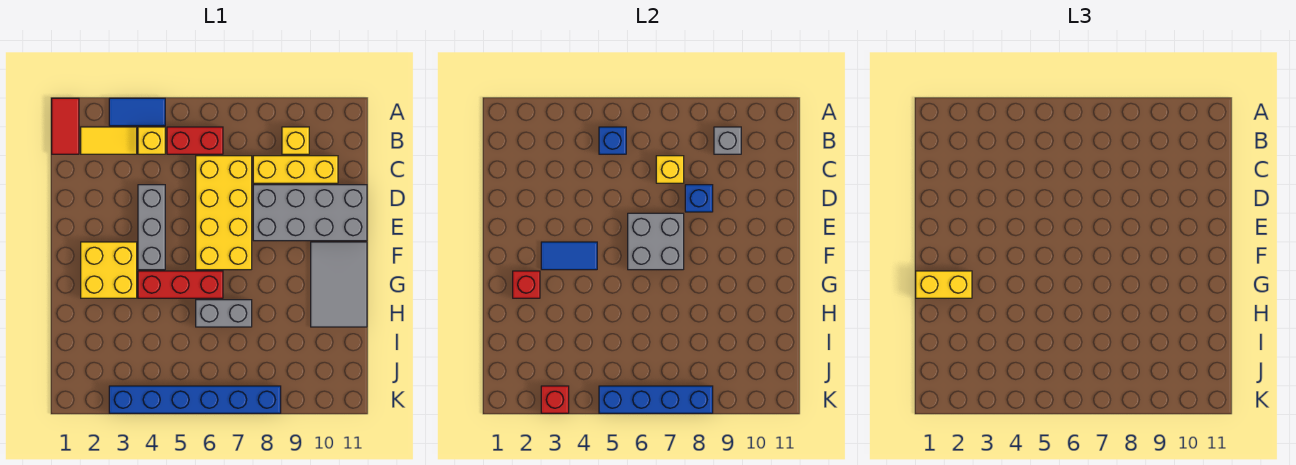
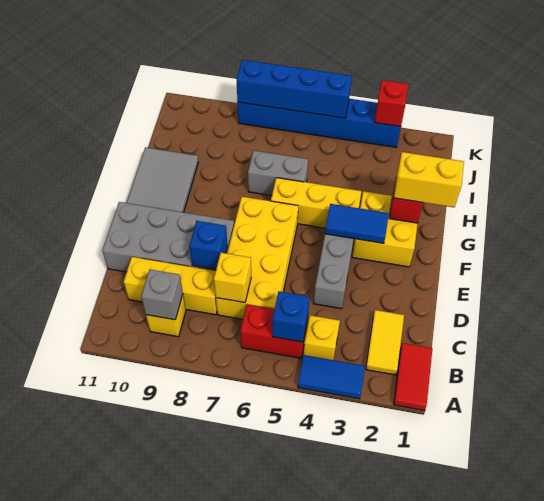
yellow 1x2 tile [81,127,137,154] -> yellow 1x2 tile turned to [366,310,404,375]
grey 2x2 brick [628,213,684,270] -> none
red 1x3 brick [138,271,223,298] -> yellow 1x3 brick [271,178,362,228]

